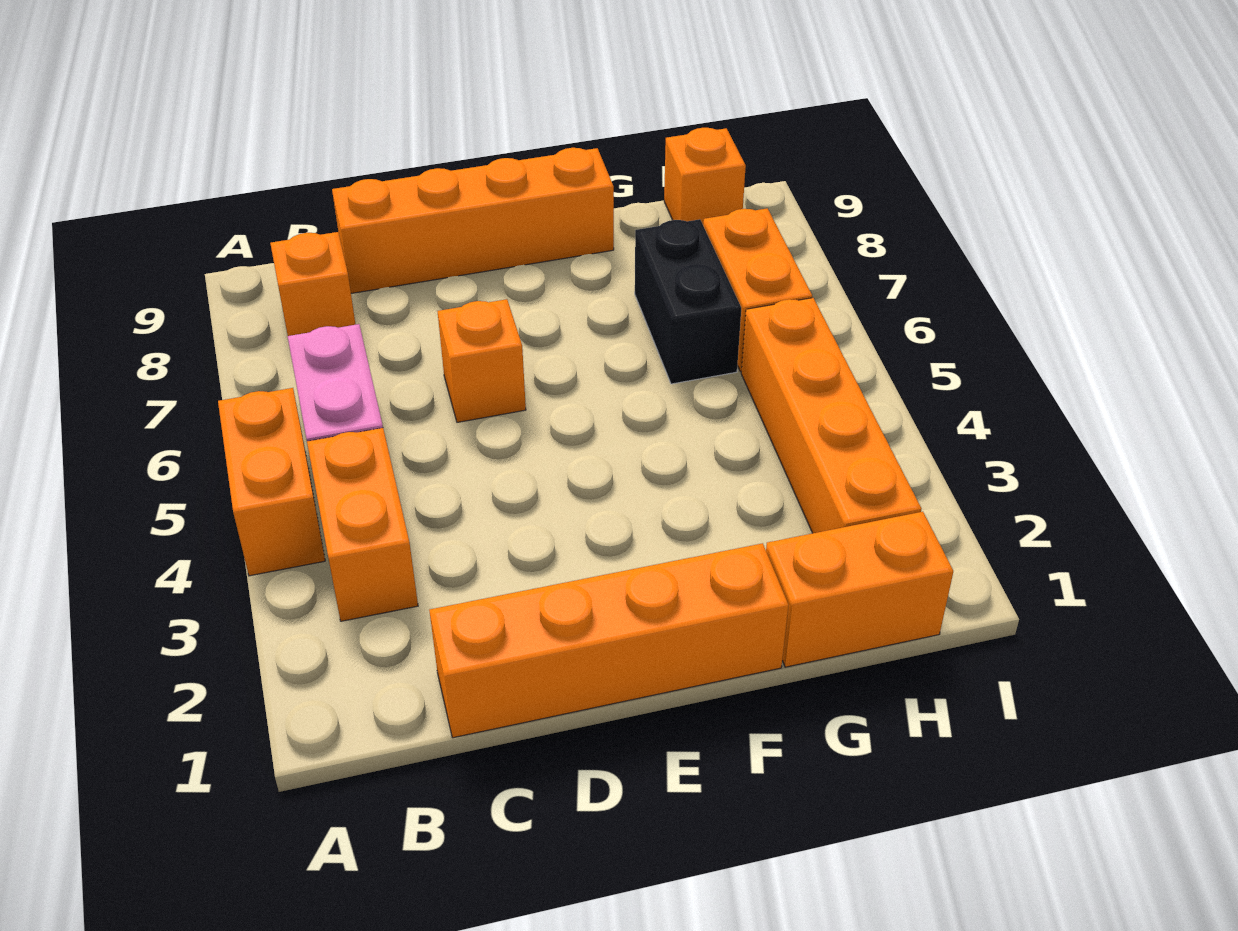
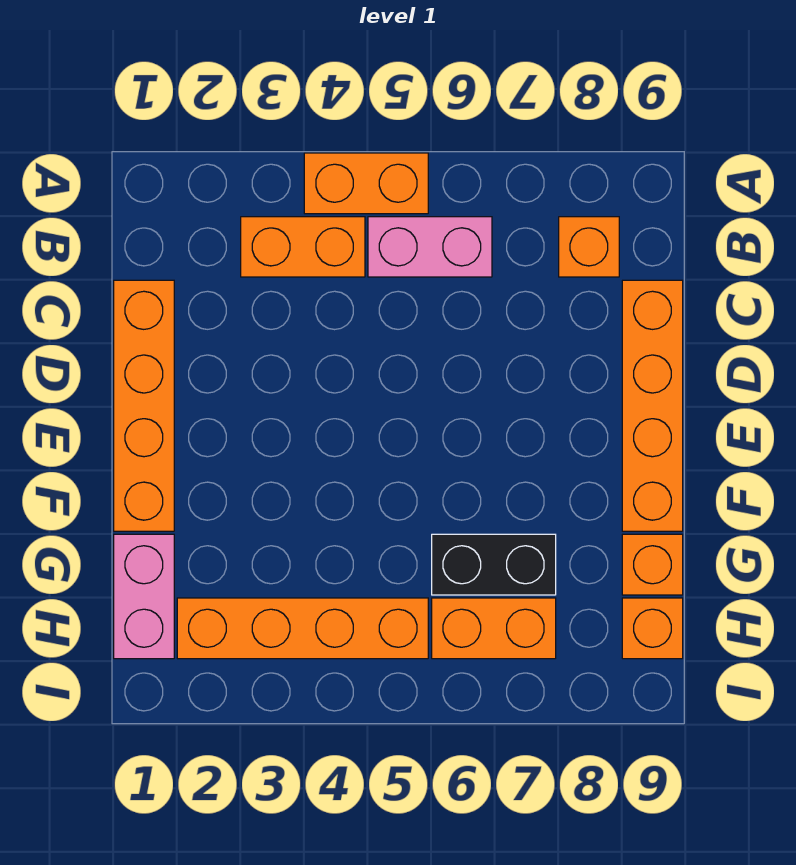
orange 1x1 brick [438,299,526,422] -> orange 1x1 brick moved to [622,534,683,595]
orange 1x2 brick [766,512,953,667] -> pink 1x2 brick [114,534,174,659]

